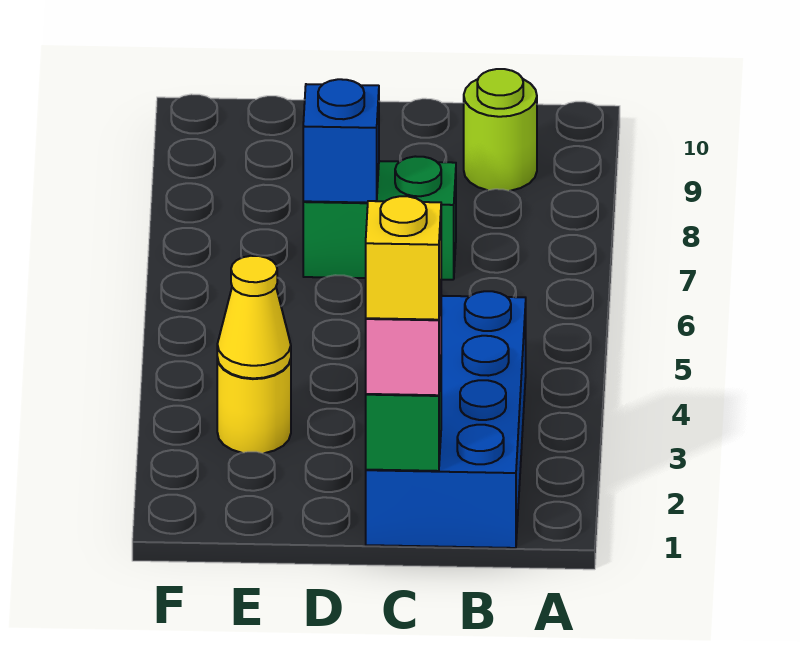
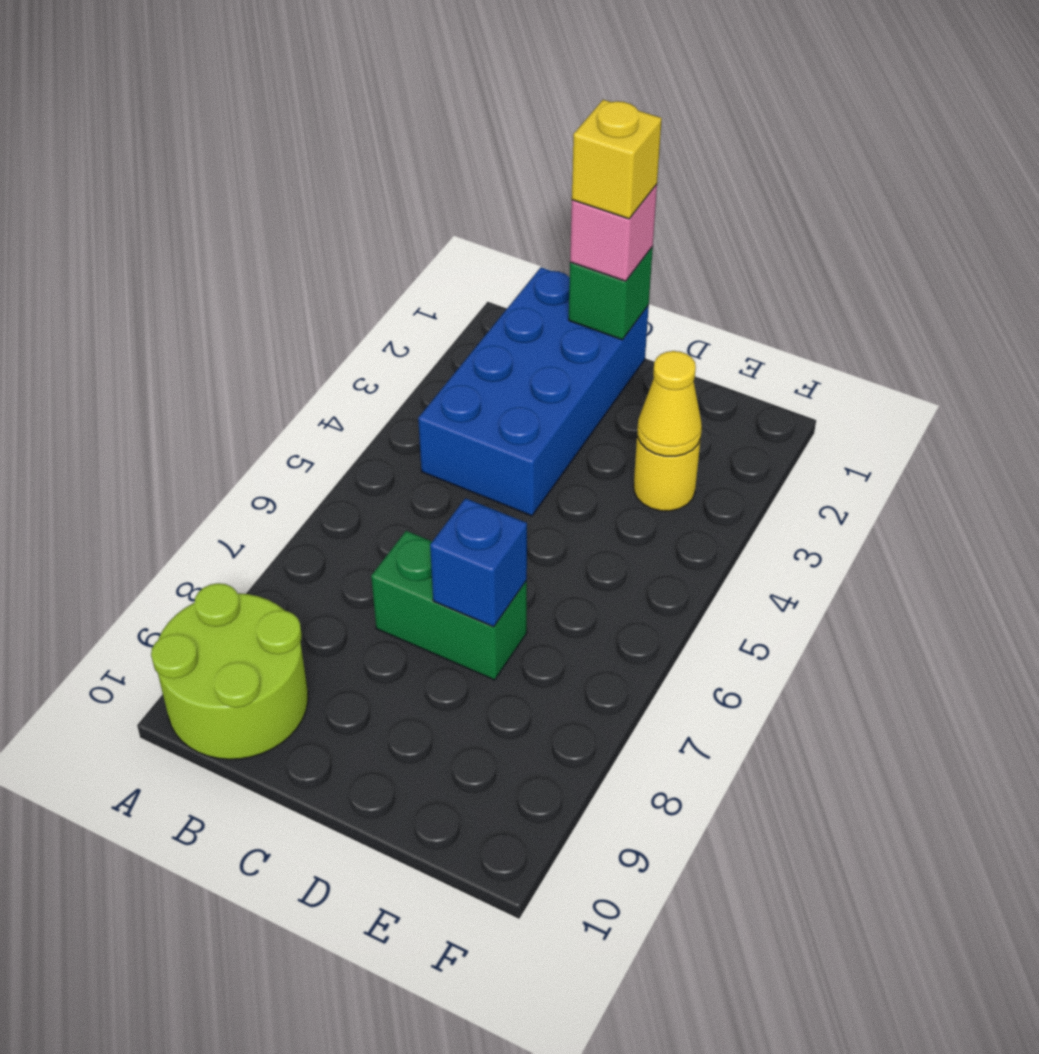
lime 1x1 round brick [464,69,537,191] -> lime 2x2 round brick [151,583,308,759]

